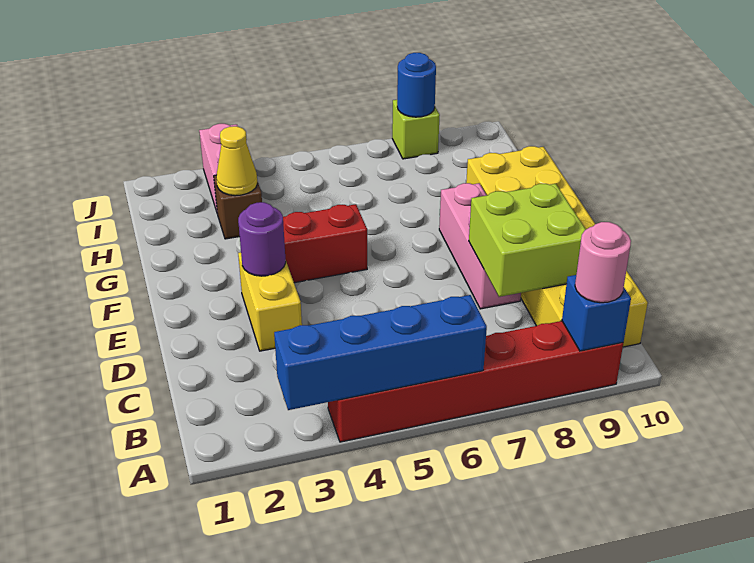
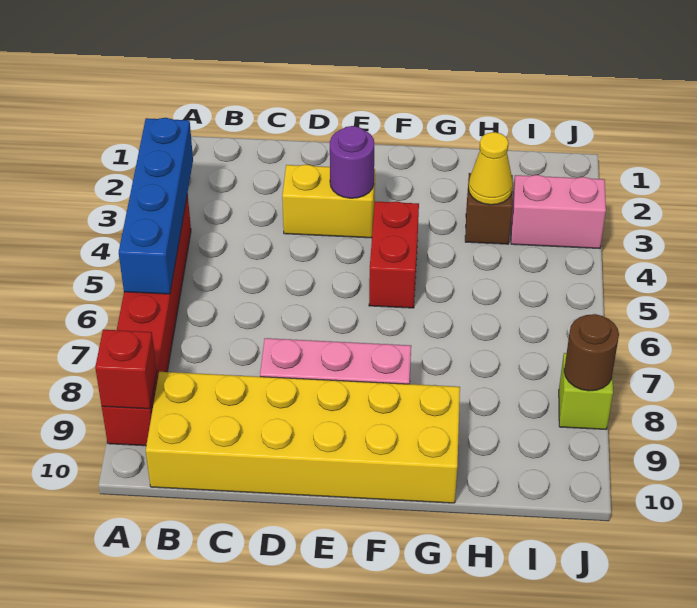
blue 1x1 brick [562,275,631,351] -> red 1x1 brick [95,330,157,409]
pink 1x1 round brick [575,222,631,303] -> none
lime 2x2 brick [469,184,586,297] -> none
blue 1x1 round brick [397,53,436,117] -> brown 1x1 round brick [564,314,619,391]

